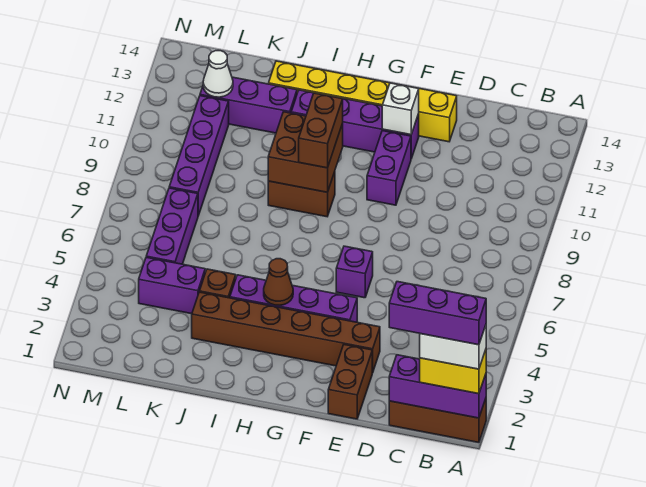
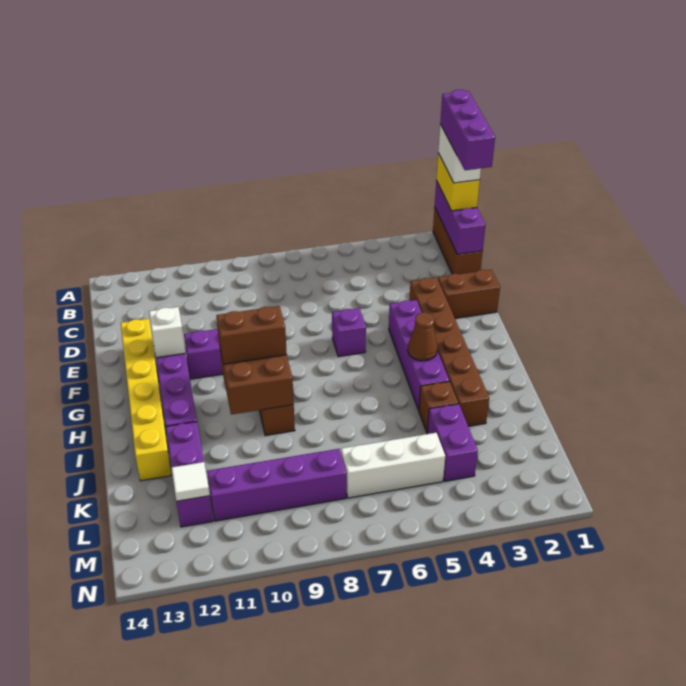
purple 1x3 brick [146,188,198,264] -> white 1x3 brick [341,433,445,498]
white 1x1 cone [203,51,233,97] -> white 1x1 tile [171,462,210,501]

